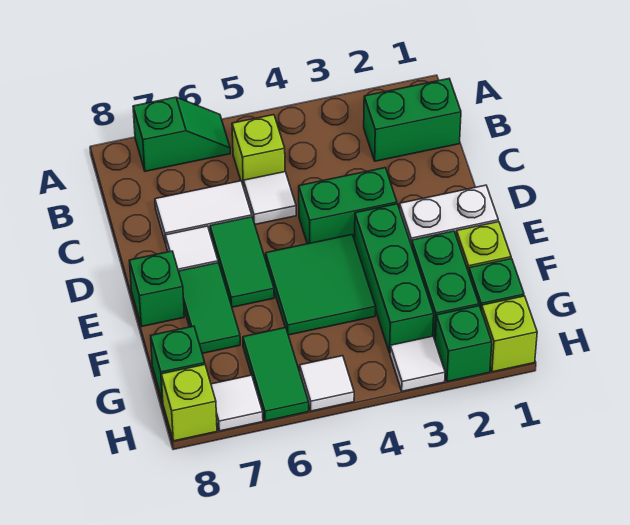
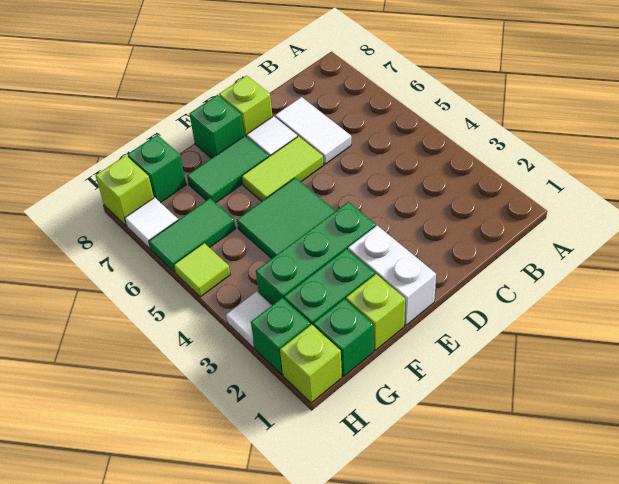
green 1x2 slope [133,97,230,171] -> none
green 1x2 brick [364,79,461,161] -> none
lime 1x1 brick [232,115,285,187] -> lime 1x1 brick moved to [219,76,273,137]
white 1x1 tile [244,172,296,224] -> none
green 1x2 brick [299,168,397,244] -> none
green 1x2 tile [210,217,274,307] -> lime 1x2 tile [242,136,324,201]
white 1x1 tile [300,356,354,411] -> lime 1x1 tile [174,243,230,297]

